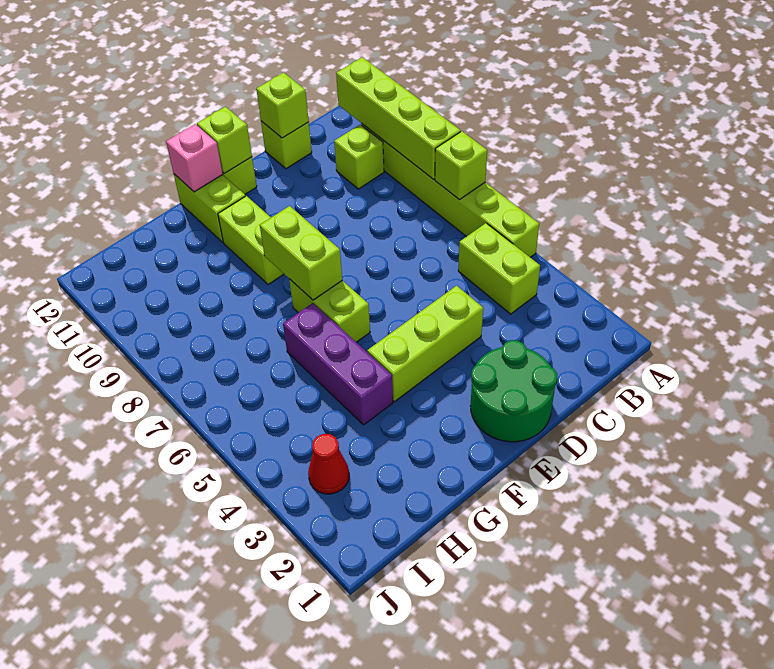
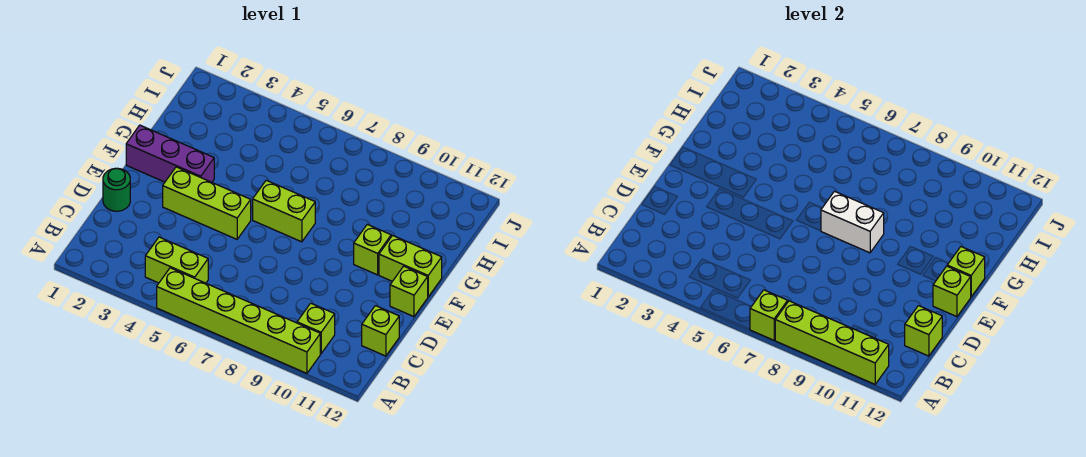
green 2x2 round brick [471,340,557,442] -> green 1x1 round brick [103,168,130,211]
lime 1x3 brick [367,286,483,402] -> lime 1x3 brick turned to [163,167,251,239]
lime 1x2 brick [260,206,342,300] -> white 1x2 brick [821,191,884,253]
lime 1x2 brick [218,196,284,285] -> lime 1x1 brick [354,224,391,275]
pink 1x1 brick [166,124,223,192] -> lime 1x1 brick [947,247,985,297]
purple 1x3 brick [283,303,393,425] -> purple 1x3 brick moved to [126,125,214,182]
red 1x1 cone [308,434,349,494] -> none

